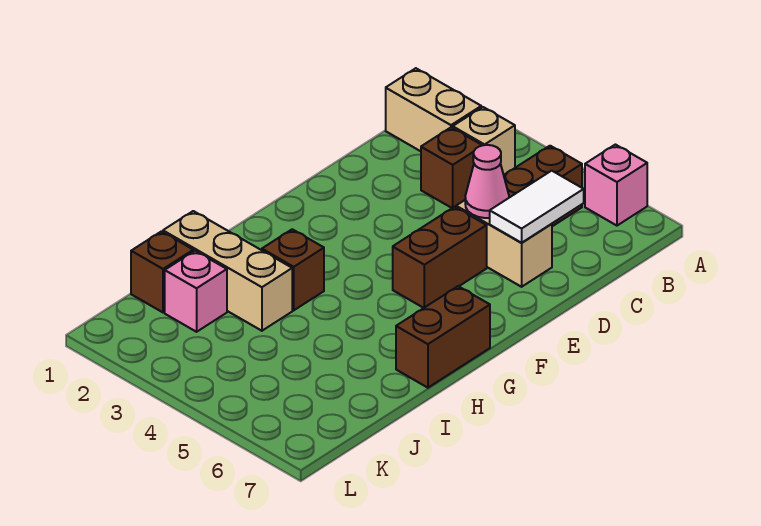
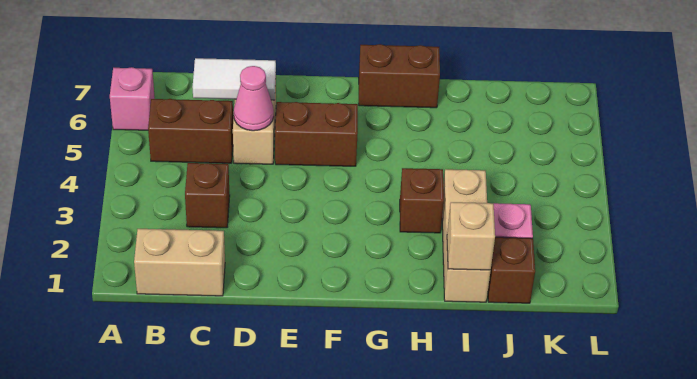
tan 1x2 brick [386,68,481,151] -> tan 1x2 brick turned to [134,229,225,296]
tan 1x1 brick [453,107,515,175] -> tan 1x1 brick moved to [447,202,495,270]

